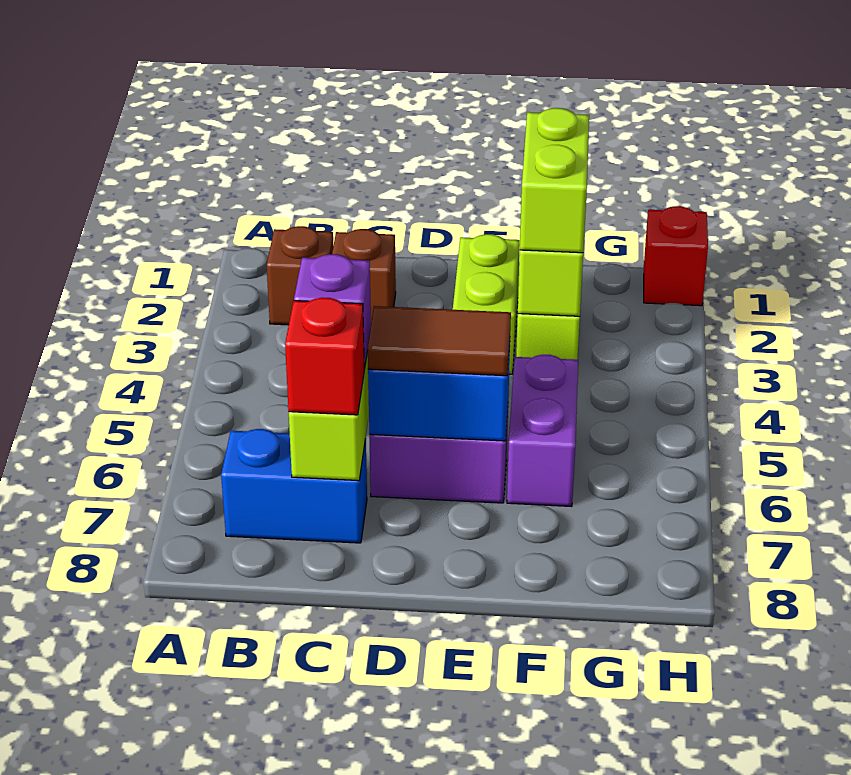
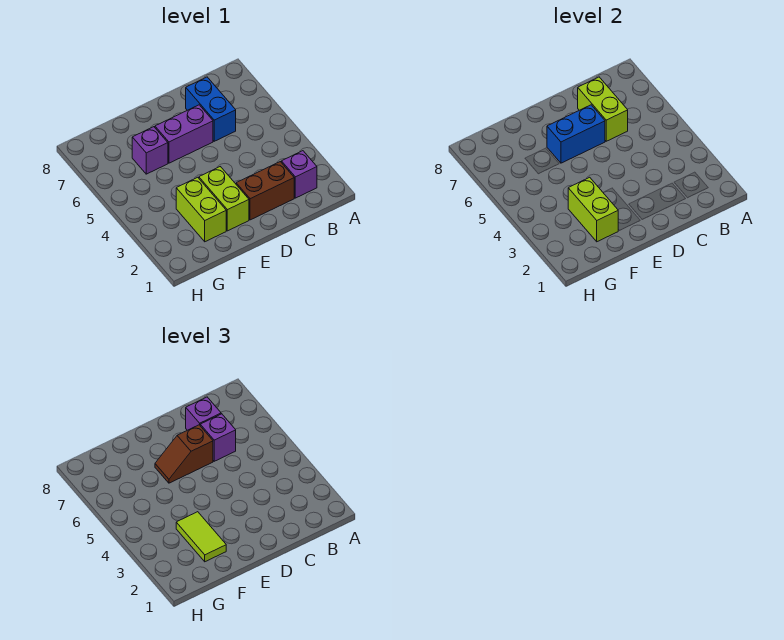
brown 1x1 brick [267,226,333,325] -> purple 1x1 brick [281,151,317,198]
blue 1x2 brick [221,429,367,543] -> blue 1x2 brick turned to [186,77,236,141]
brown 1x1 brick [332,229,396,322] -> brown 1x2 brick [236,162,294,220]
red 1x1 brick [285,298,364,415] -> purple 1x1 brick [186,397,221,430]
brown 1x2 tile [368,306,511,376] -> brown 1x2 slope [155,425,213,483]
lime 1x2 brick [519,108,589,253] -> lime 1x2 tile [176,512,226,562]
purple 1x2 brick [507,355,578,507] -> purple 1x1 brick [132,127,168,174]
red 1x1 brick [644,206,708,306] -> none

